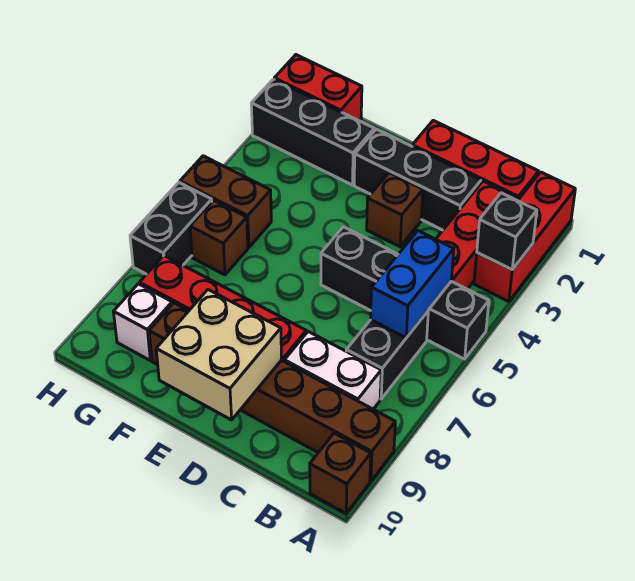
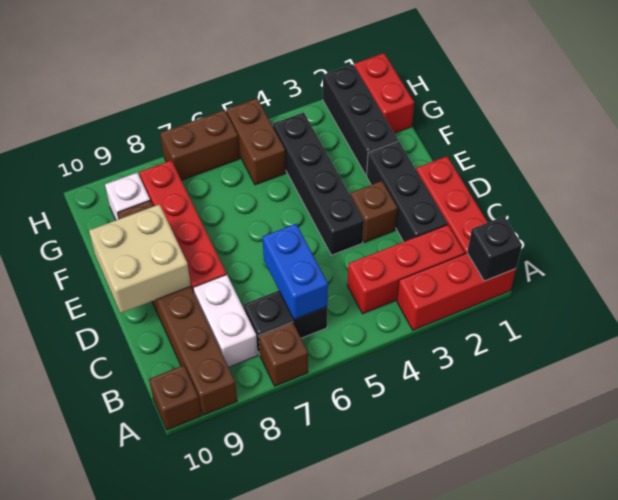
black 1x1 brick [477,193,537,270] -> black 1x1 brick moved to [467,216,522,281]
black 1x4 brick [321,227,489,359] -> black 1x4 brick moved to [273,112,364,255]
blue 1x2 brick [371,231,454,338] -> blue 1x2 brick turned to [263,224,328,319]
brown 1x1 brick [190,200,248,275] -> brown 1x1 brick moved to [259,322,308,386]
black 1x2 brick [130,183,212,274] -> brown 1x2 brick [160,110,240,180]

